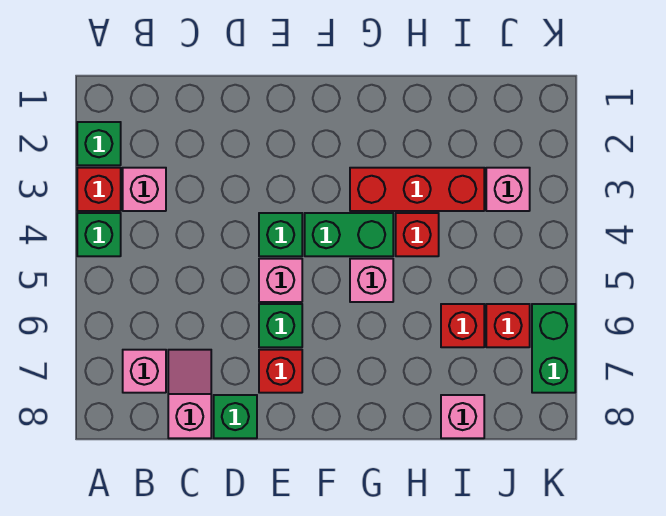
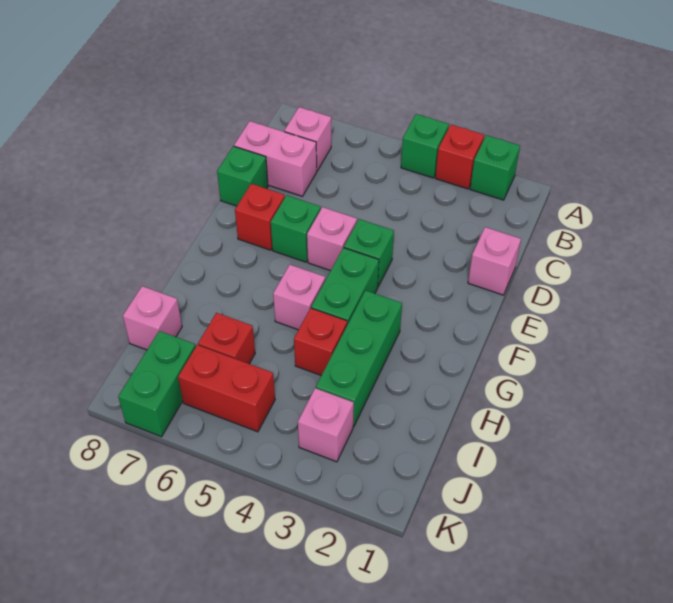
pink 1x1 brick [123,168,166,211] -> pink 1x1 brick moved to [468,227,521,295]
pink 1x2 slope [168,350,211,438] -> pink 1x2 brick [234,121,317,196]
red 1x3 brick [350,168,484,211] -> green 1x3 brick [316,291,402,427]
red 1x1 brick [486,304,530,347] -> red 1x2 brick [178,345,275,432]
green 1x2 brick [532,304,575,393] -> green 1x2 brick turned to [118,331,196,437]

